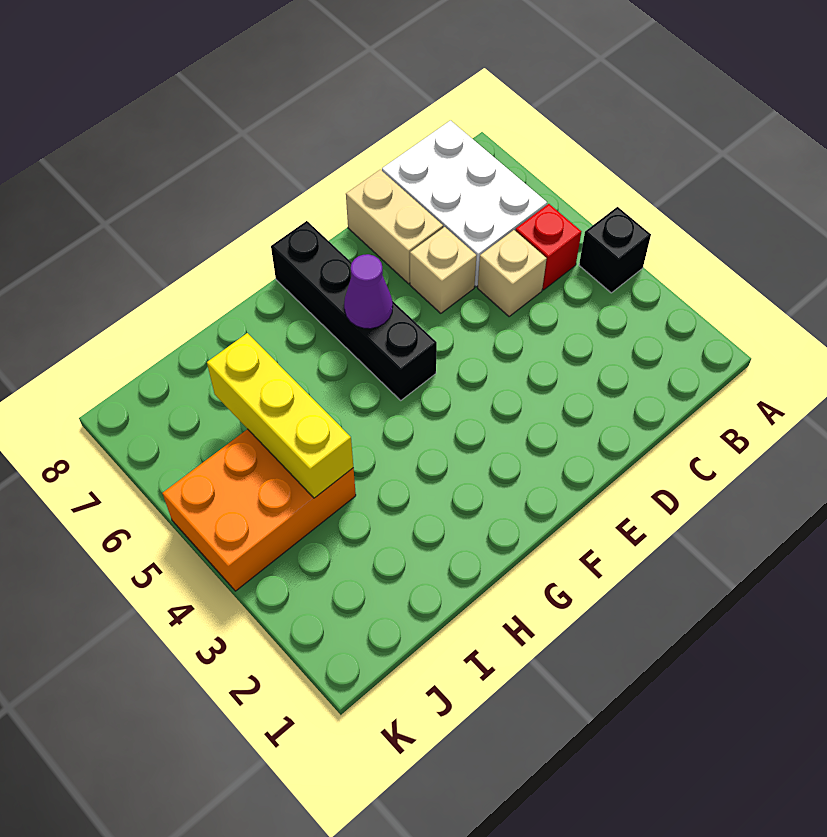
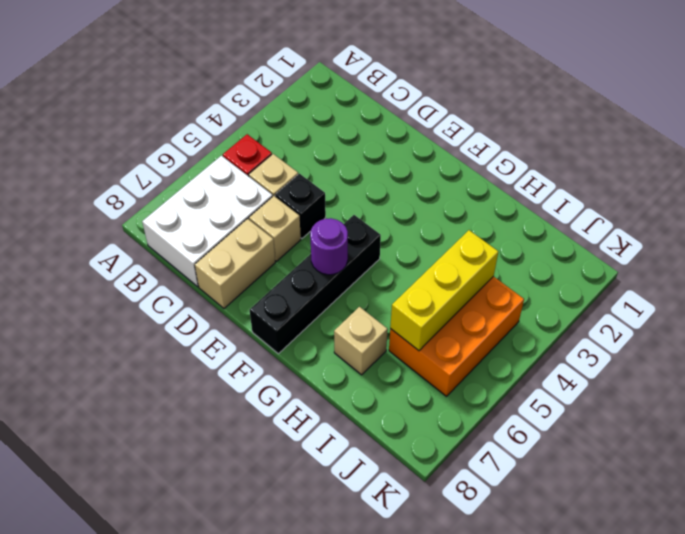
black 1x1 brick [579,207,651,293] -> black 1x1 brick moved to [275,174,326,238]
purple 1x1 cone [344,254,393,329] -> purple 1x1 round brick [310,218,348,275]
none -> tan 1x1 brick [334,307,388,375]
orange 2x3 brick [163,429,356,591] -> orange 2x3 brick turned to [389,276,524,396]

